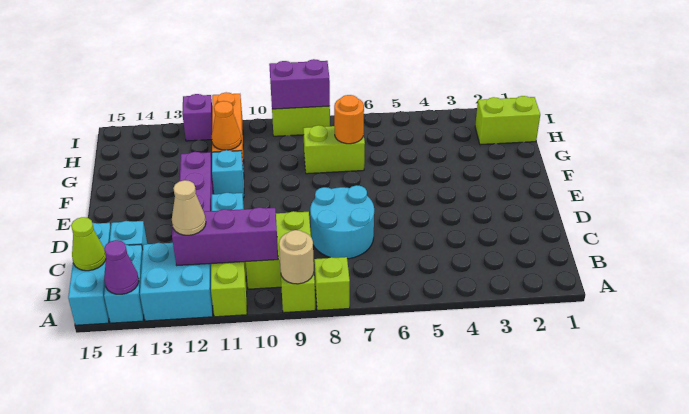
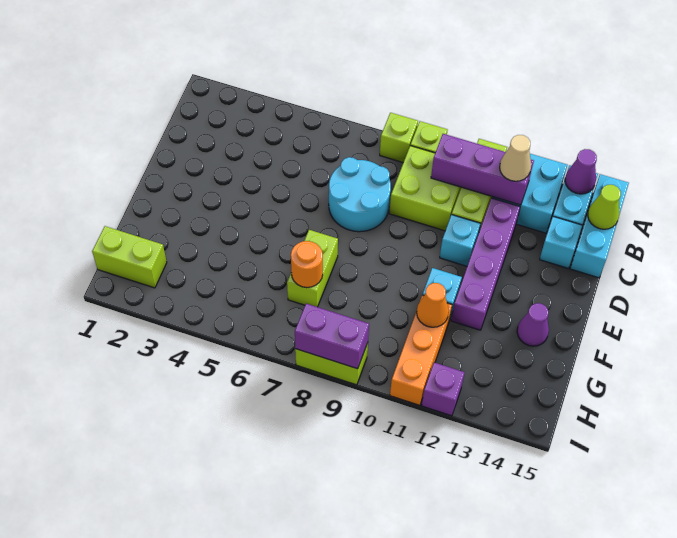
tan 1x1 round brick [279,230,314,284] -> none
none -> purple 1x1 cone [517,303,549,346]
lime 1x2 brick [303,125,365,174] -> lime 1x2 brick turned to [287,230,338,307]

